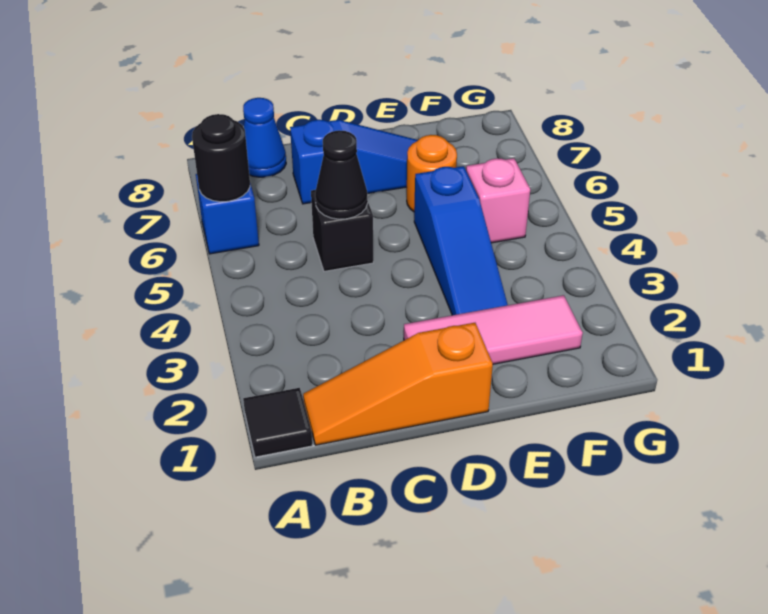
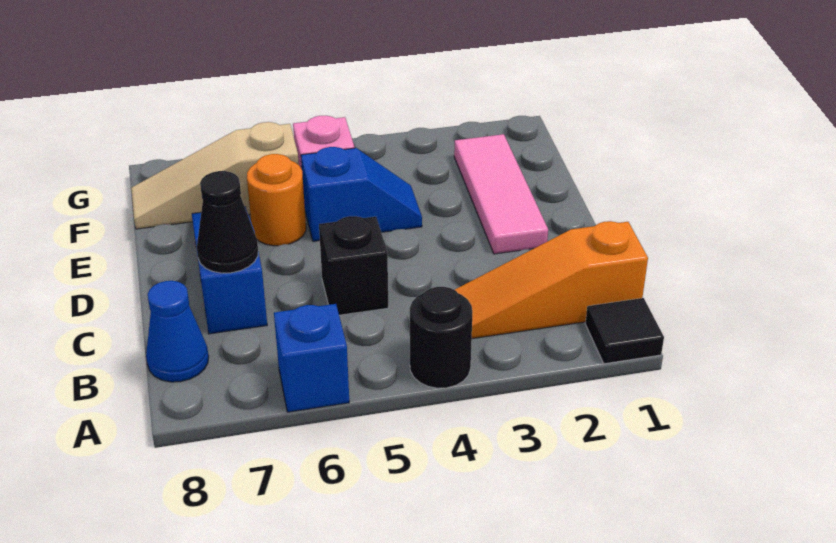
black 1x1 round brick [192,114,250,202] -> black 1x1 round brick moved to [410,287,472,388]
orange 1x3 slope [303,323,493,445] -> orange 1x3 slope turned to [455,221,648,339]
black 1x1 cone [315,130,368,219] -> black 1x1 cone moved to [197,171,258,273]
blue 1x3 slope [414,166,508,315] -> blue 1x2 slope [301,147,422,241]
none -> tan 1x3 slope [131,122,299,229]

